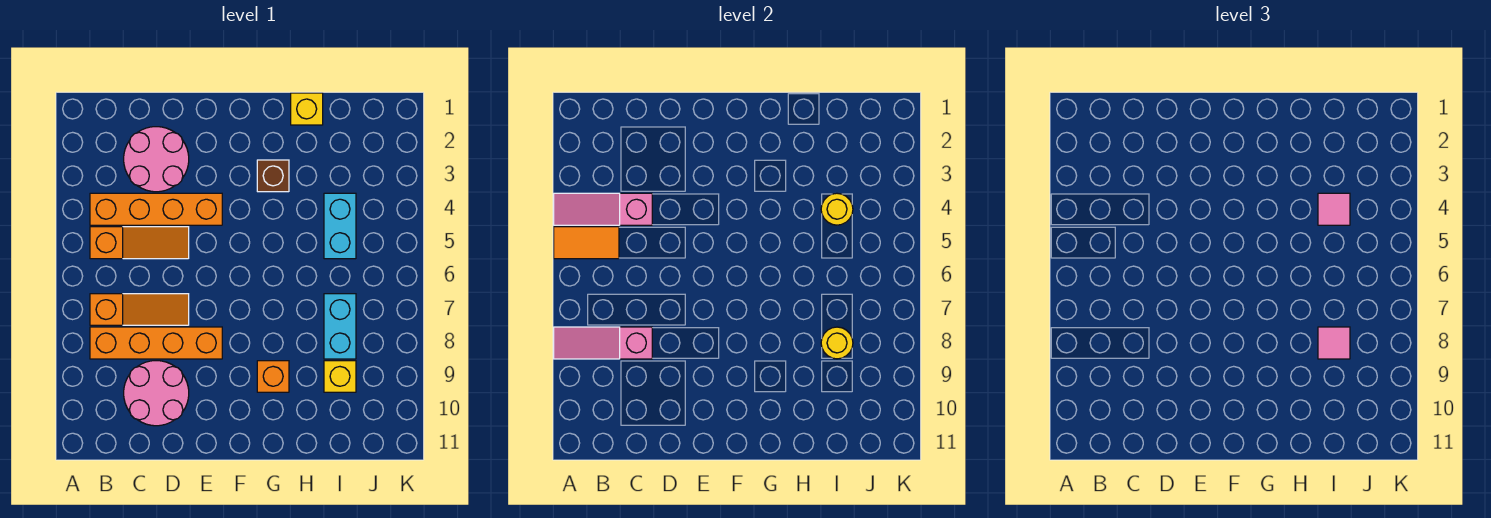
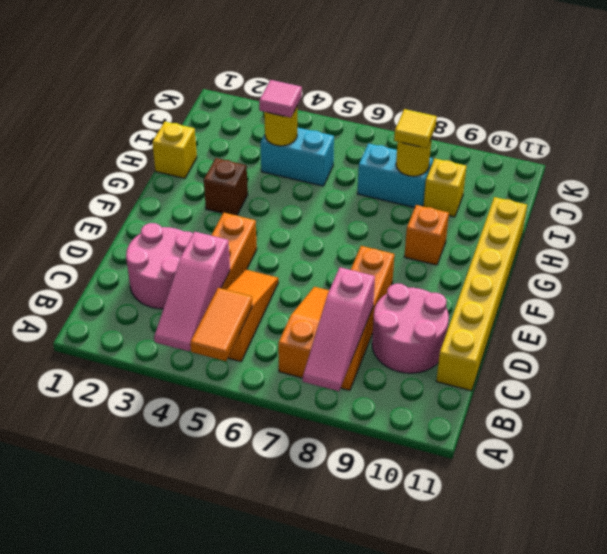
none -> yellow 1x6 brick [437,197,527,391]
pink 1x1 tile [1318,327,1350,359] -> yellow 1x1 tile [394,109,437,148]

